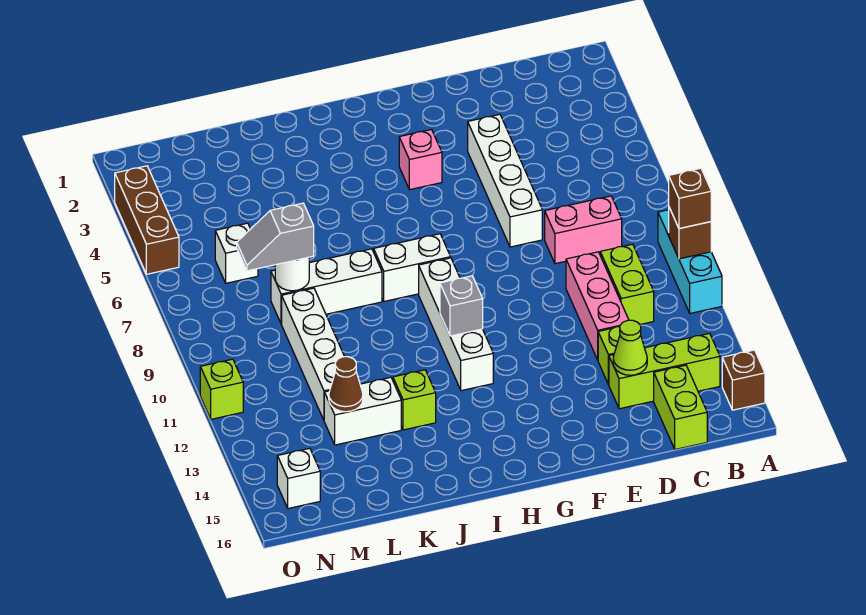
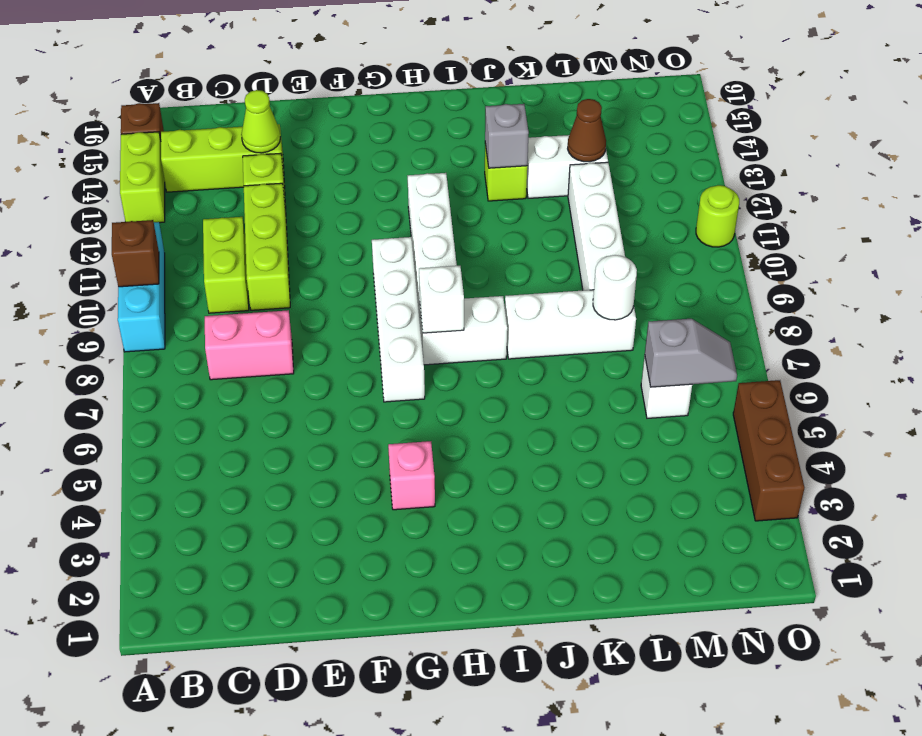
brown 1x1 brick [669,168,711,229] -> none
lime 1x2 brick [654,365,707,449] -> lime 1x2 brick moved to [120,132,165,223]
pink 1x3 brick [566,252,629,360] -> lime 1x3 brick [244,183,290,310]
white 1x4 brick [468,114,542,247] -> white 1x4 brick moved to [372,237,425,402]
grey 1x1 brick [440,276,483,336] -> grey 1x1 brick moved to [485,104,529,168]
grey 1x2 slope [237,203,314,271] -> grey 1x2 slope moved to [645,319,737,387]
white 1x1 brick [277,448,320,508] -> white 1x1 brick moved to [419,266,464,333]
lime 1x1 brick [200,359,243,419] -> lime 1x1 round brick [696,185,739,247]

